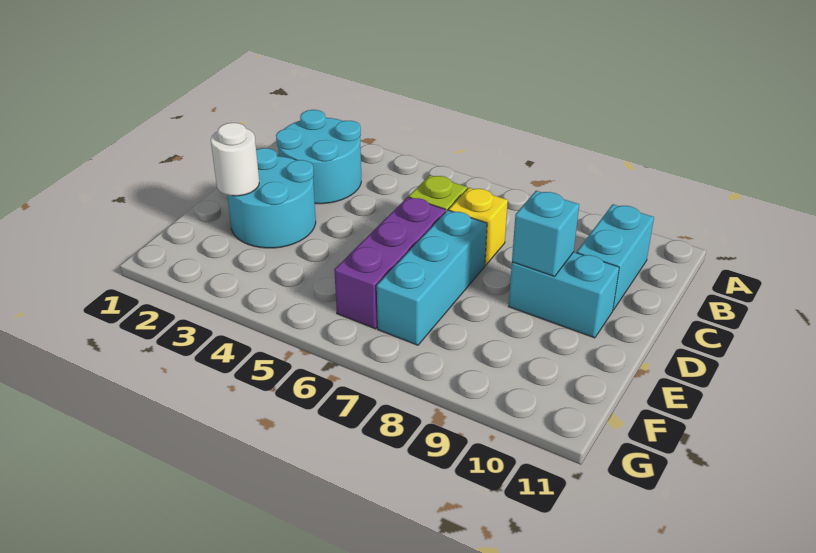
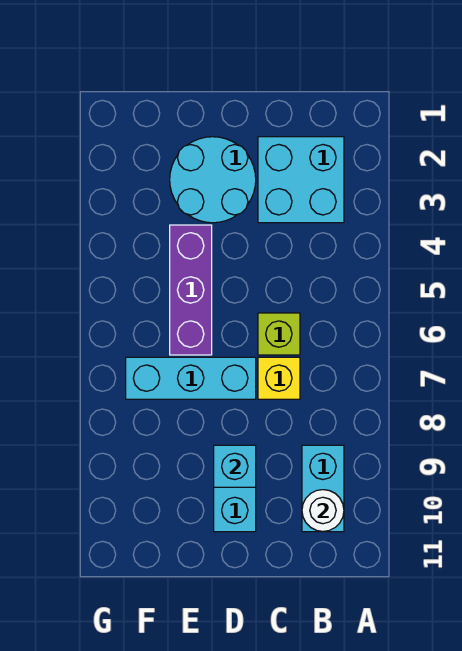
cyan 2x2 round brick [276,110,361,204] -> cyan 2x2 brick [258,137,344,223]
cyan 1x2 brick [577,204,654,310] -> cyan 1x2 brick turned to [302,445,344,532]
purple 1x3 brick [334,197,446,329] -> purple 1x3 brick turned to [170,225,212,355]
white 1x1 round brick [211,123,259,196] -> white 1x1 round brick moved to [302,490,344,531]

